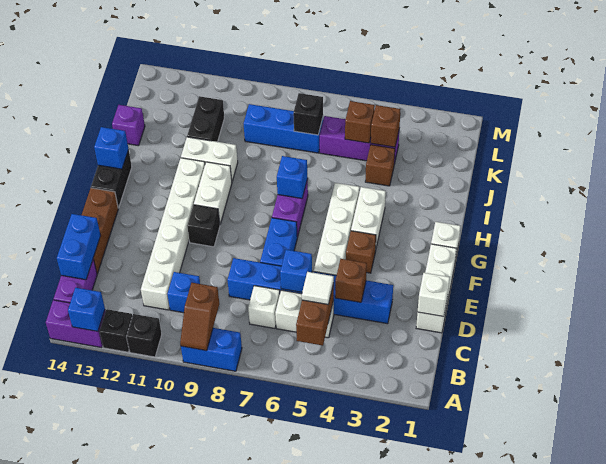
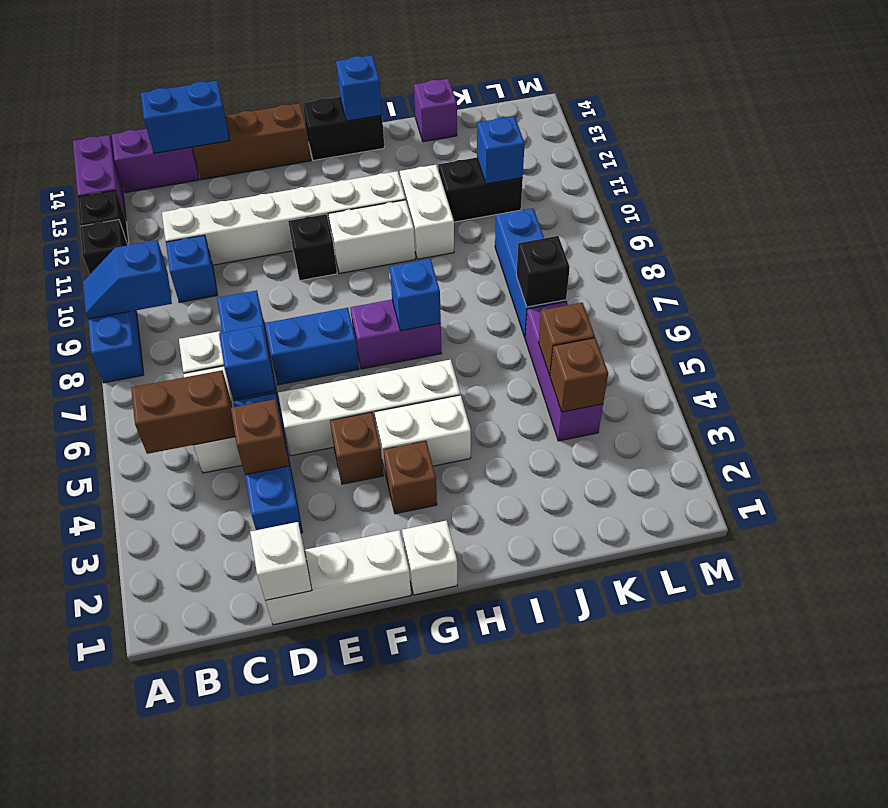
brown 1x2 slope [180,283,219,351] -> blue 1x2 slope [83,240,172,319]
blue 1x1 brick [68,288,105,331] -> blue 1x1 brick moved to [477,116,525,184]
white 1x1 tile [302,272,334,304] -> none
brown 1x1 brick [365,145,395,186] -> brown 1x1 brick moved to [383,441,437,514]

